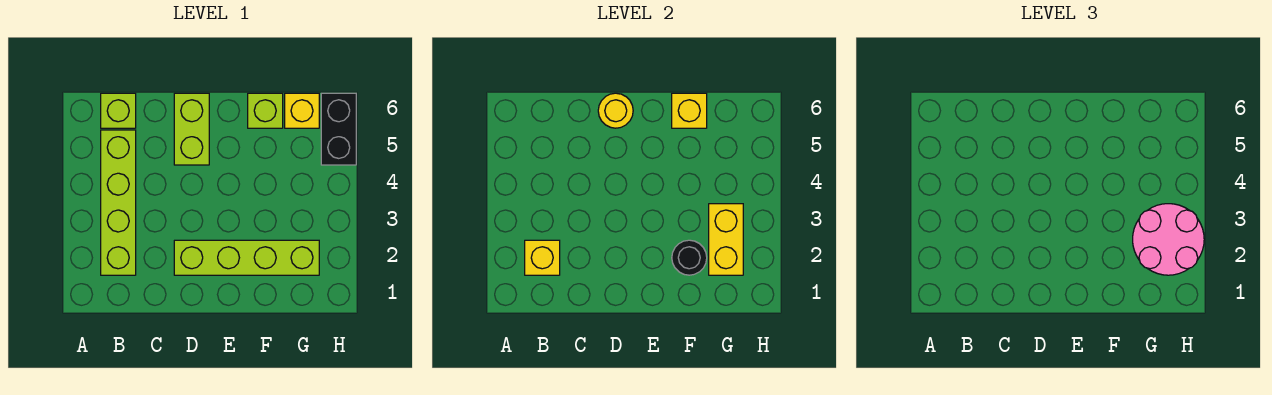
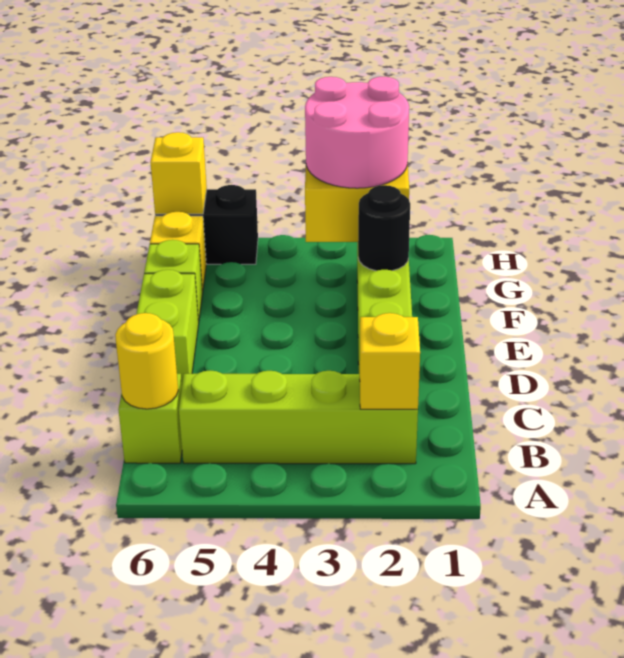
lime 1x2 brick [174,93,209,165] -> lime 1x2 brick turned to [137,270,199,382]
yellow 1x1 round brick [598,93,633,128] -> yellow 1x1 round brick moved to [115,313,178,409]
yellow 1x1 brick [672,93,707,128] -> yellow 1x1 brick moved to [150,132,207,214]

